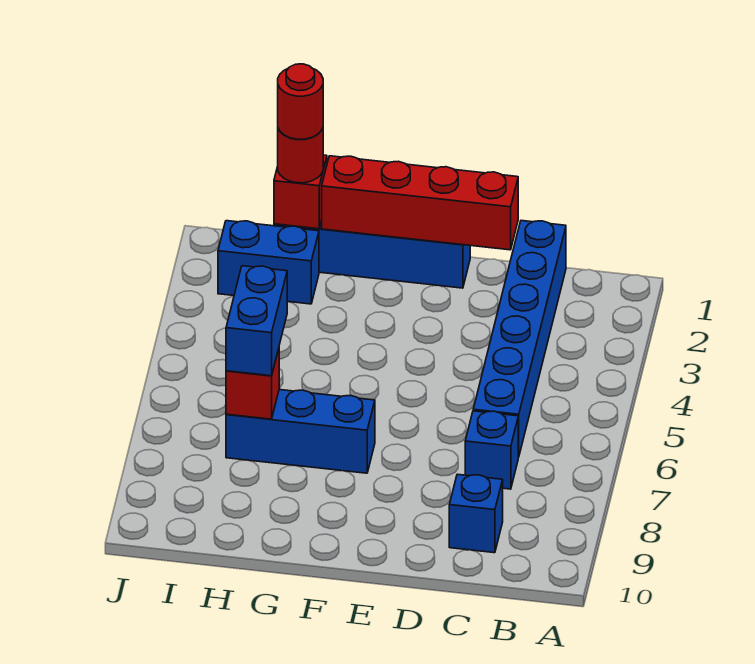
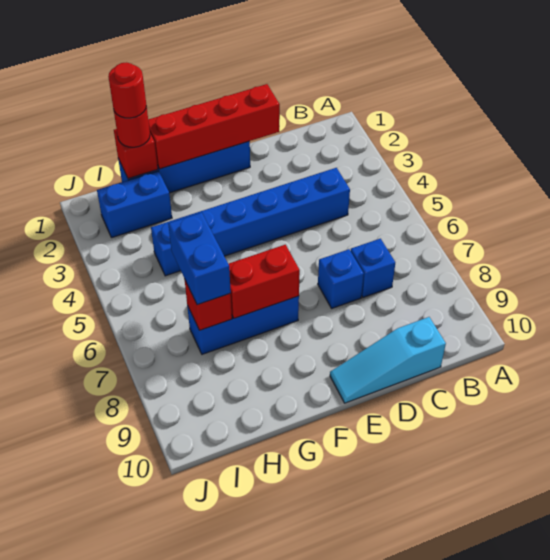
blue 1x6 brick [473,221,566,457] -> blue 1x6 brick turned to [151,168,350,276]
blue 1x1 brick [449,474,503,553] -> blue 1x1 brick moved to [318,249,364,308]
none -> cyan 1x3 slope [330,317,446,403]
none -> red 1x2 brick [229,245,300,318]

